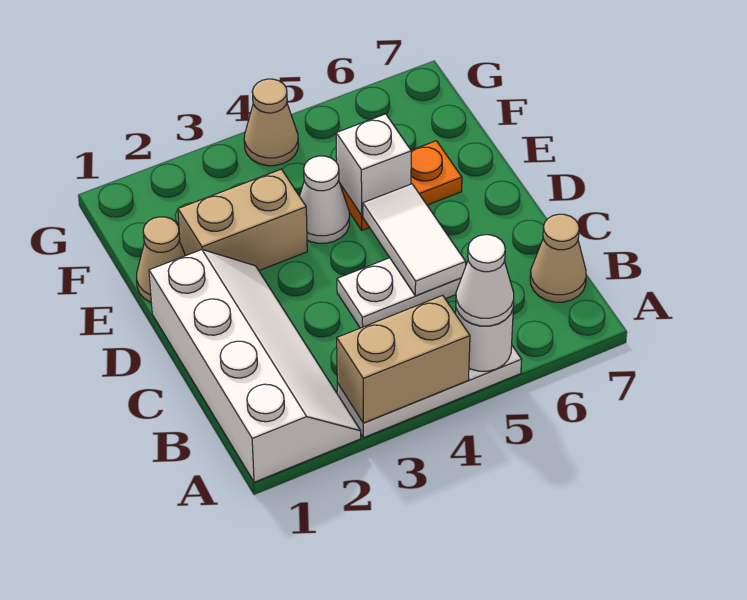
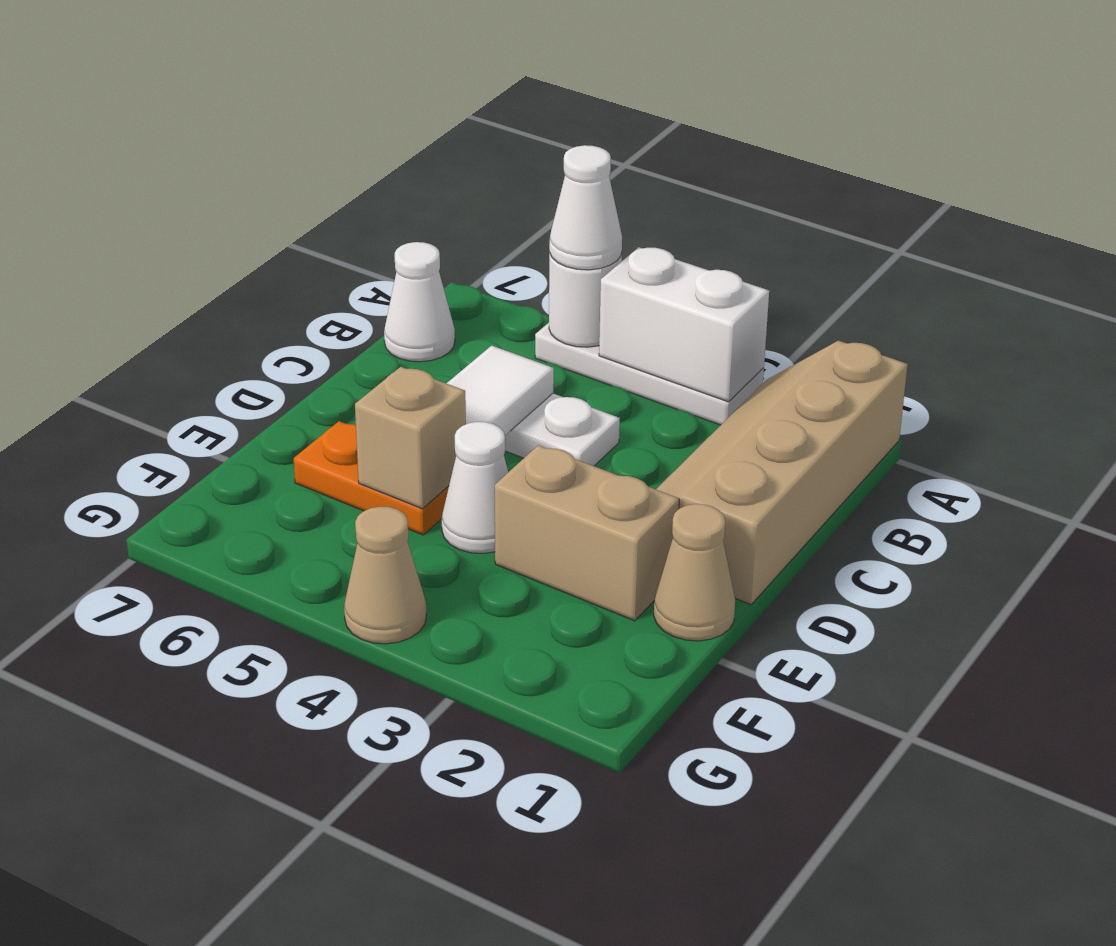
white 2x4 slope [149,250,361,482] -> tan 2x4 slope [656,341,908,604]
tan 1x2 brick [337,295,470,423] -> white 1x2 brick [599,247,769,402]
tan 1x1 cone [530,214,586,302] -> white 1x1 cone [384,242,455,362]
white 1x1 brick [336,114,411,215] -> tan 1x1 brick [355,367,466,509]

